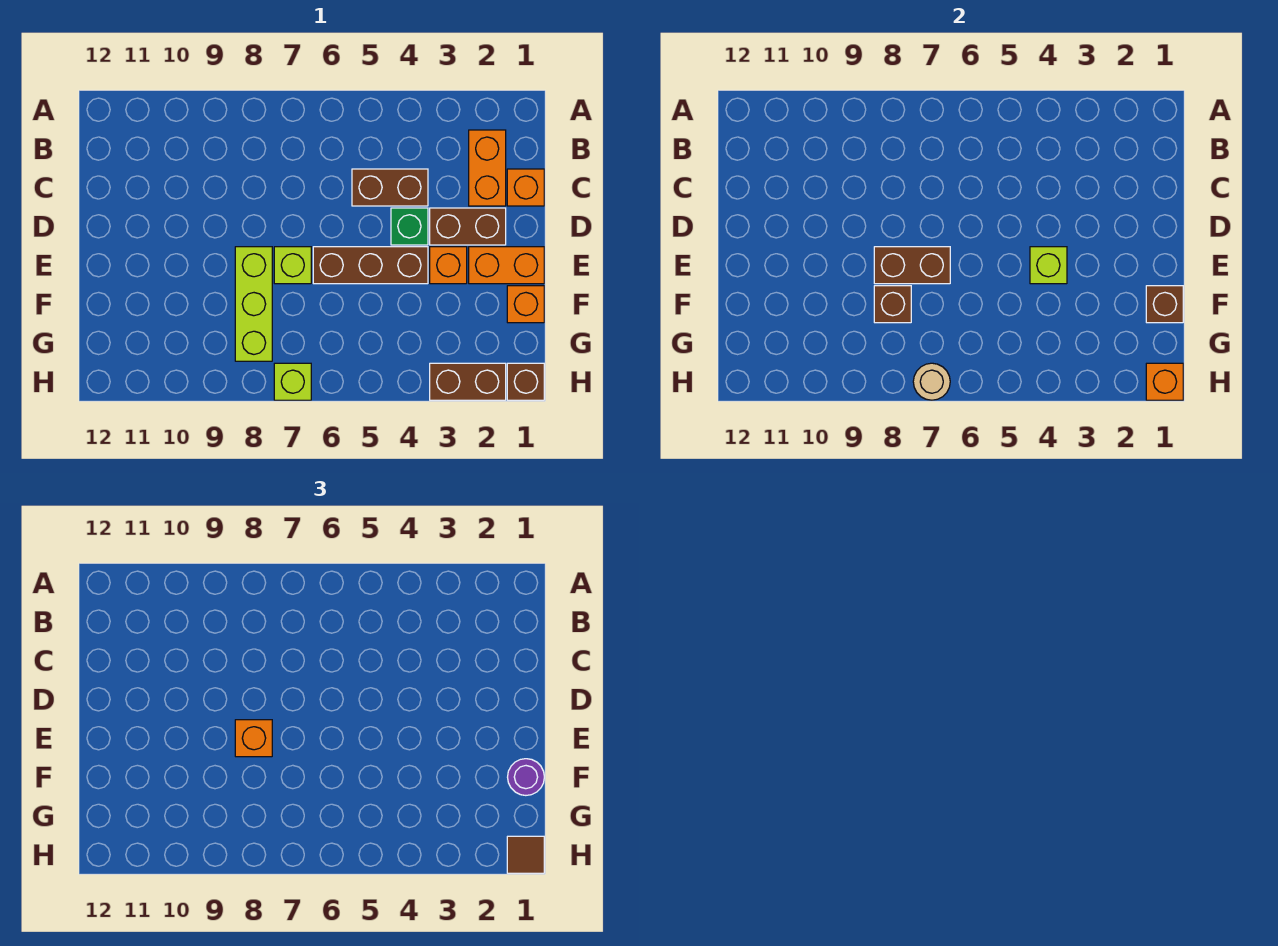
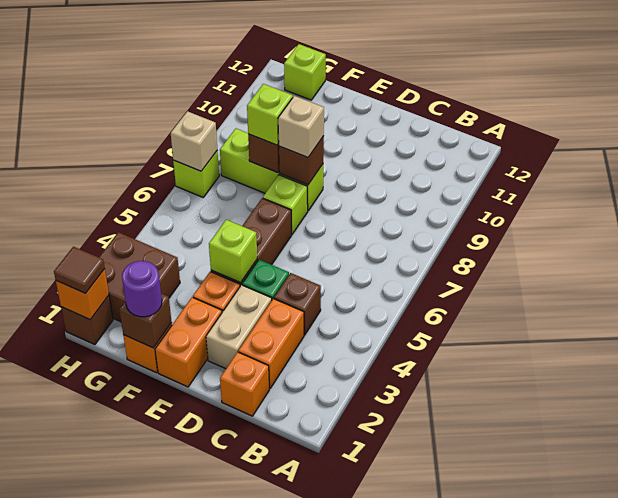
orange 1x2 brick [469,130,506,206] -> orange 1x2 brick turned to [238,299,304,388]
brown 1x2 brick [352,169,428,206] -> brown 1x1 brick [274,273,321,335]
brown 1x2 brick [430,208,506,245] -> tan 1x2 brick [206,285,272,369]
brown 1x2 brick [874,247,950,284] -> brown 1x1 brick [279,136,324,185]
orange 1x1 brick [235,720,272,757] -> tan 1x1 brick [278,96,324,157]
none -> lime 1x1 brick [247,84,293,145]
none -> lime 1x1 brick [284,44,326,100]
brown 1x2 brick [430,363,506,400] -> brown 2x2 brick [99,232,180,322]
tan 1x1 round brick [913,363,950,400] -> tan 1x1 brick [171,111,217,171]

